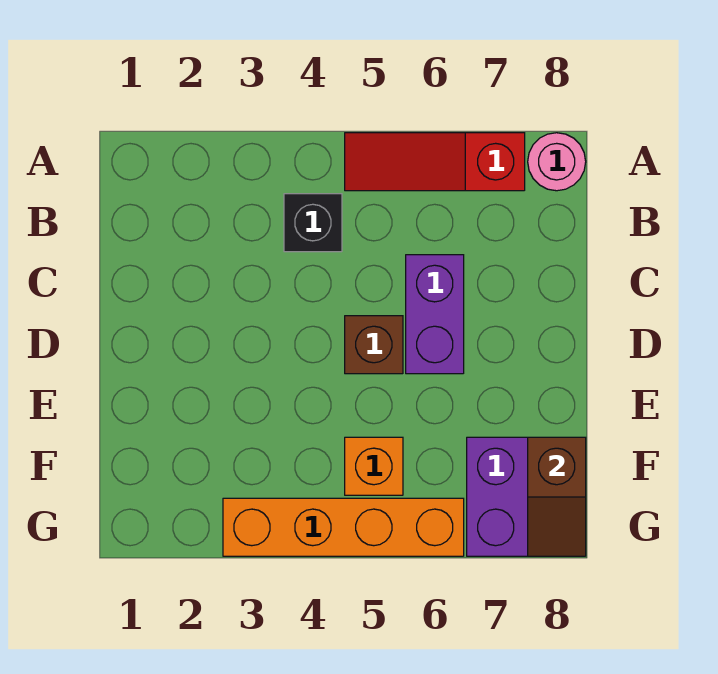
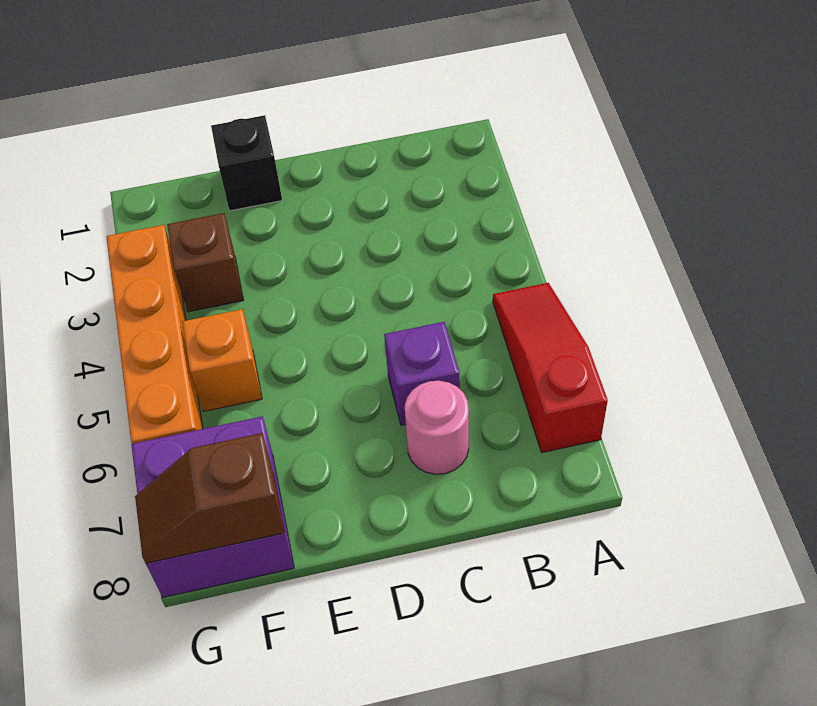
pink 1x1 round brick [528,133,586,191] -> pink 1x1 round brick moved to [405,381,469,474]
black 1x1 brick [284,194,342,252] -> black 1x1 brick moved to [211,115,282,211]
purple 1x2 brick [406,255,464,374] -> purple 1x1 brick [384,322,460,425]
brown 1x1 brick [345,316,403,374] -> brown 1x1 brick moved to [167,213,243,312]

